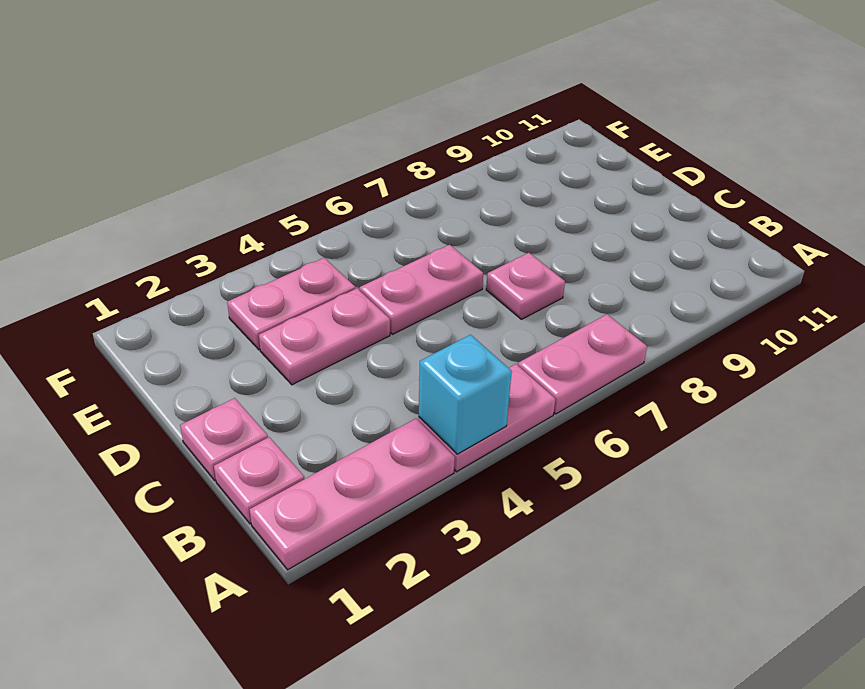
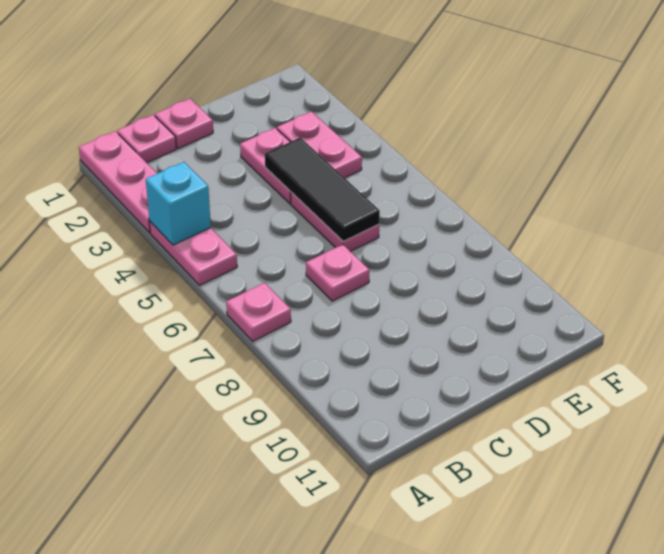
pink 1x2 plate [518,314,647,414] -> pink 1x1 plate [226,283,291,341]
none -> black 1x3 tile [265,138,380,241]

